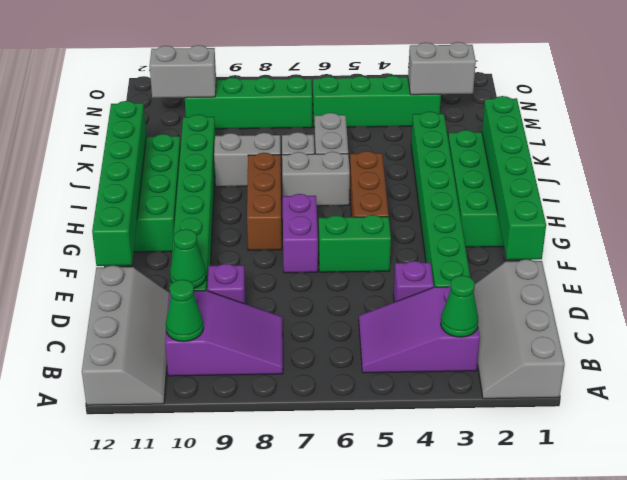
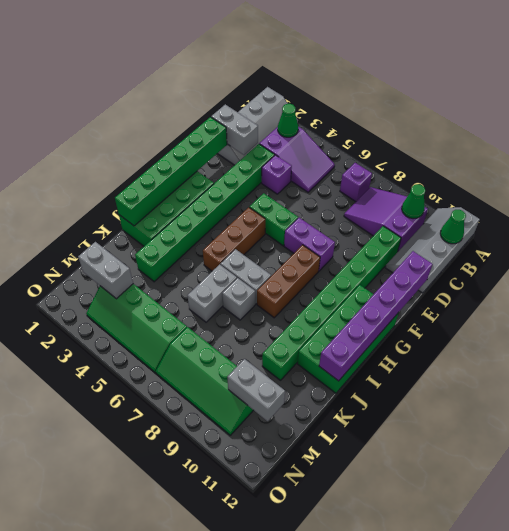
purple 1x1 brick [207,264,245,304] -> purple 1x1 brick moved to [340,163,372,202]
green 1x1 cone [170,229,206,288] -> green 1x1 cone moved to [440,210,466,244]
green 1x6 brick [92,101,146,266] -> purple 1x6 brick [319,251,432,381]
purple 1x2 brick [283,194,318,273] -> purple 1x2 brick turned to [284,218,335,271]
grey 1x2 brick [214,133,281,187] -> grey 1x2 brick moved to [211,104,258,155]

